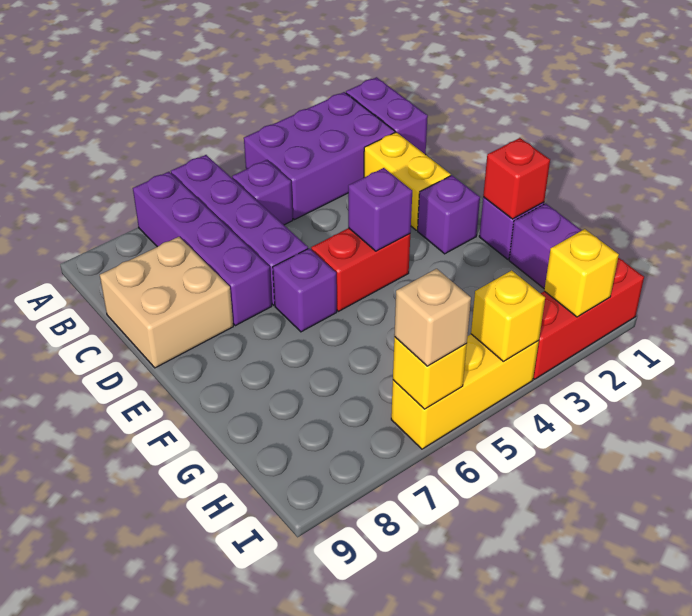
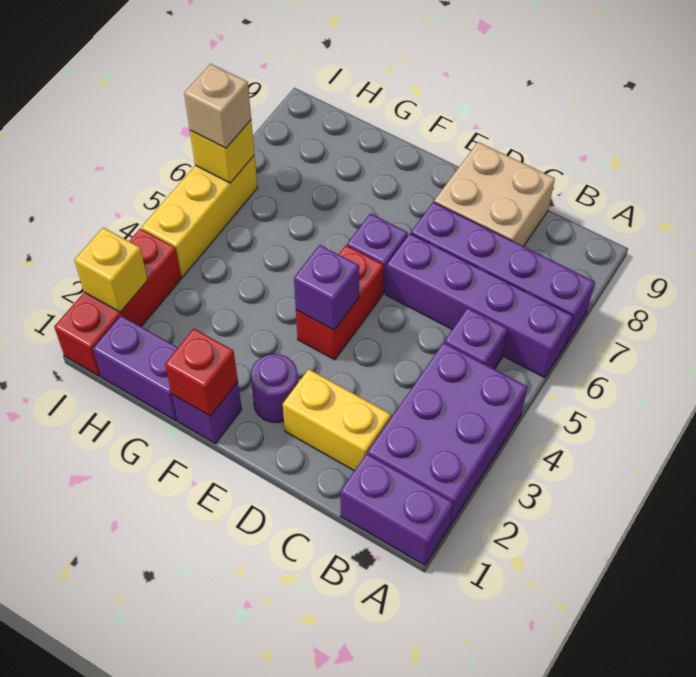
purple 1x1 brick [418,175,480,254] -> purple 1x1 round brick [250,354,298,423]
yellow 1x1 brick [471,270,545,362] -> none

